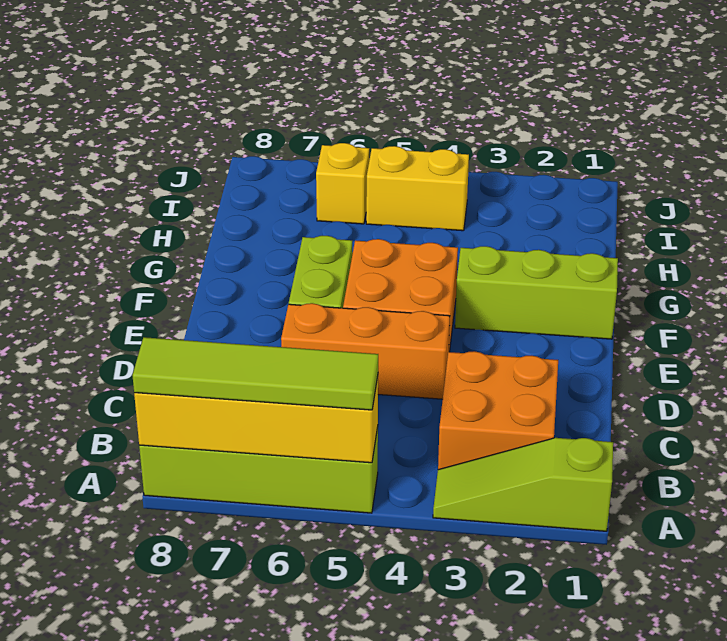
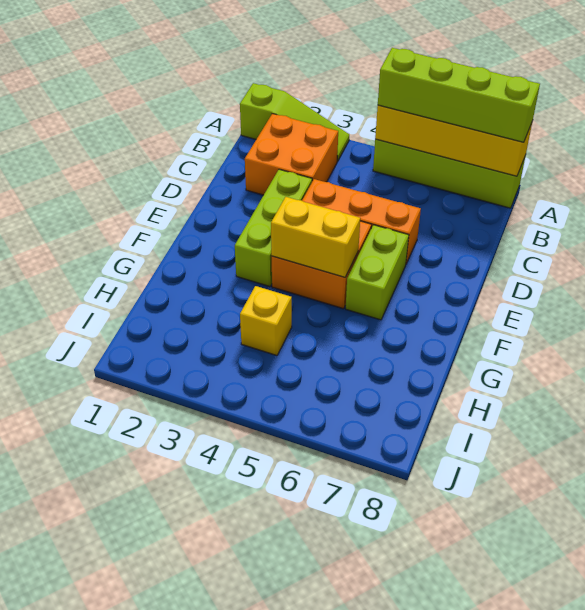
lime 1x4 tile [132,337,378,410] -> lime 1x4 brick [378,48,540,142]
lime 1x3 brick [455,246,618,339] -> lime 1x3 brick turned to [235,169,312,287]
yellow 1x2 brick [366,146,469,231] -> yellow 1x2 brick moved to [271,197,360,277]
yellow 1x1 brick [316,143,369,224] -> yellow 1x1 brick moved to [240,286,292,356]

